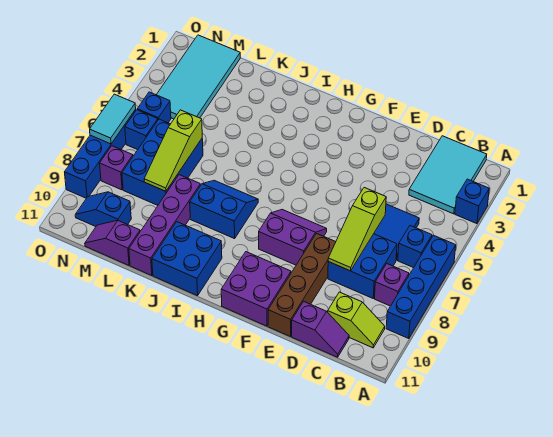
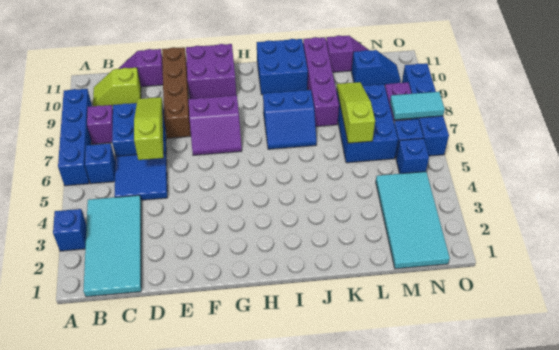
cyan 2x3 tile [409,136,487,214] -> cyan 2x4 tile [83,195,141,297]
cyan 1x2 tile [90,94,136,144] -> cyan 1x2 tile turned to [390,92,445,120]

